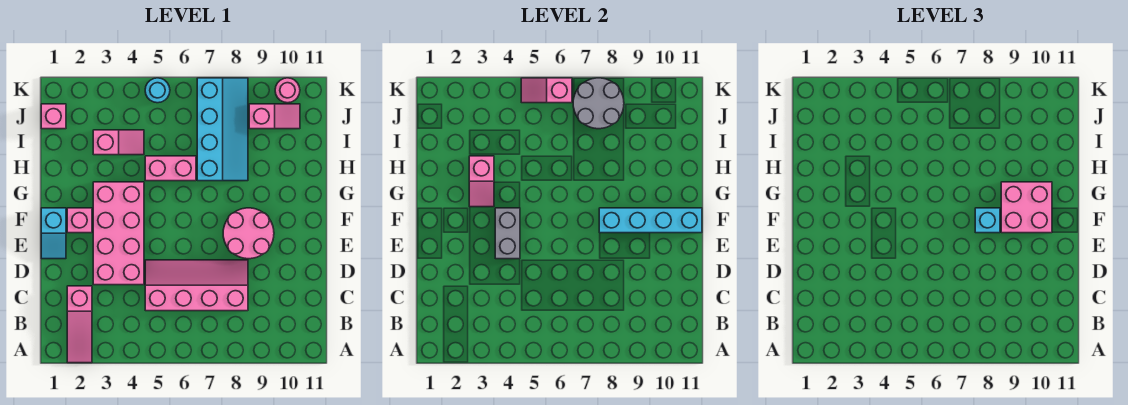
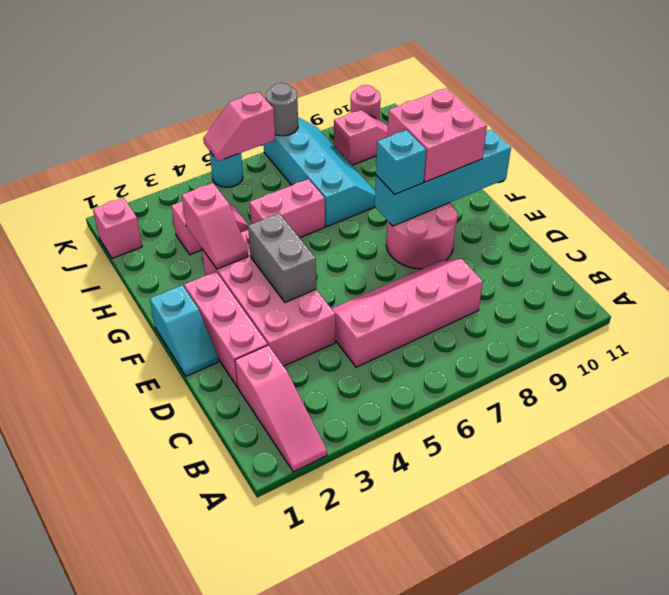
pink 1x1 brick [67,208,92,233] -> pink 1x3 brick [184,272,268,387]
grey 2x2 round brick [573,78,624,129] -> grey 1x1 round brick [266,83,298,136]

